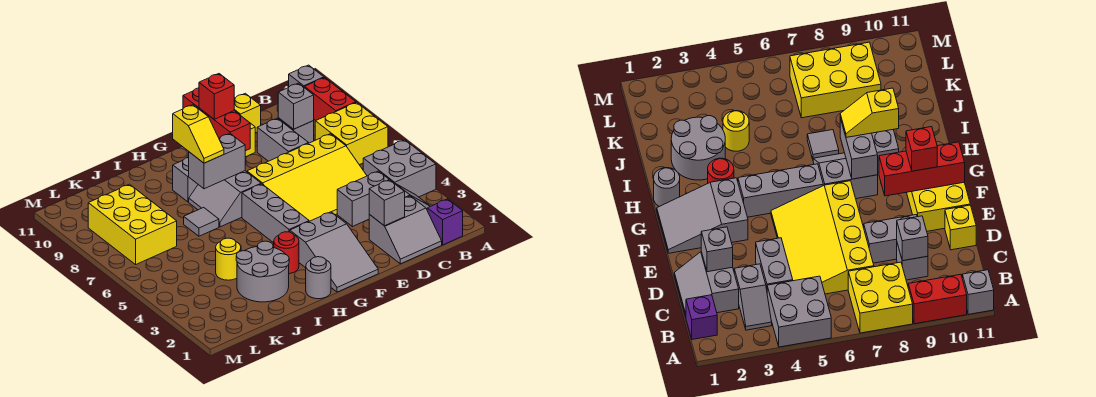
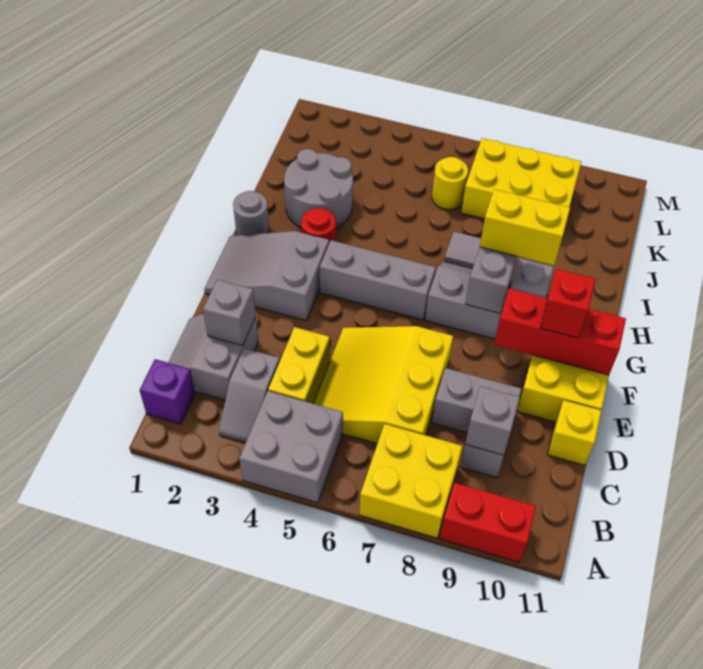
grey 1x1 brick [289,65,324,88] -> none
grey 1x2 brick [337,171,391,227] -> yellow 1x2 brick [268,327,330,403]
yellow 3x4 slope [247,134,367,221] -> yellow 3x3 slope [313,326,453,444]
yellow 1x2 slope [173,105,224,163] -> yellow 1x2 brick [480,189,570,265]
yellow 1x1 round brick [216,238,241,280] -> yellow 1x1 round brick moved to [432,157,468,210]

